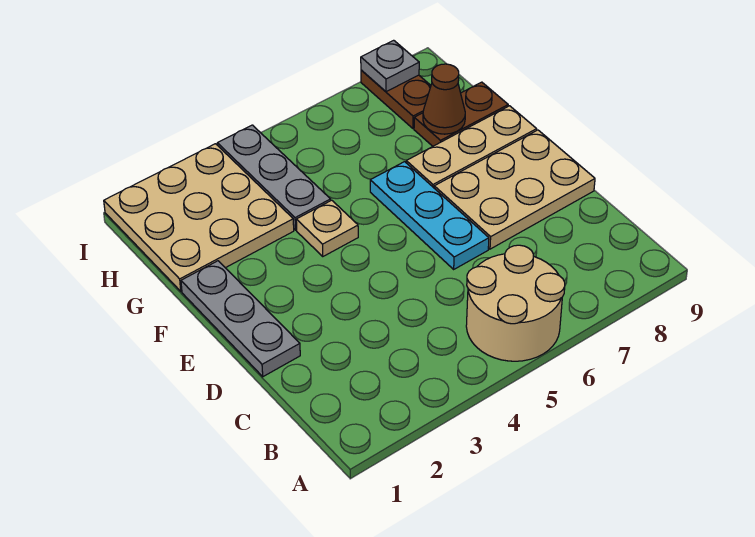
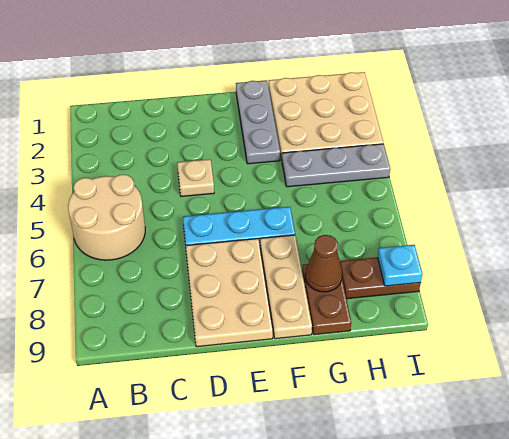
grey 1x3 plate [181,261,300,377] -> grey 1x3 plate turned to [236,80,280,164]
tan 1x1 plate [296,200,358,256] -> tan 1x1 plate moved to [177,159,214,196]
grey 1x1 plate [361,40,419,92] -> cyan 1x1 plate [378,245,422,286]

